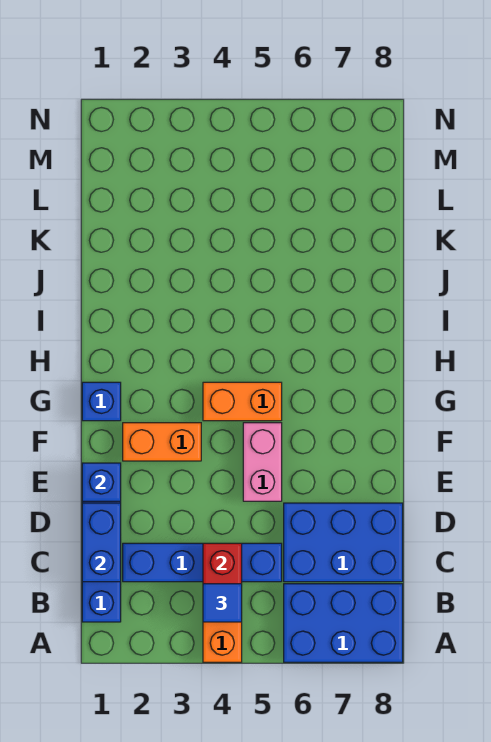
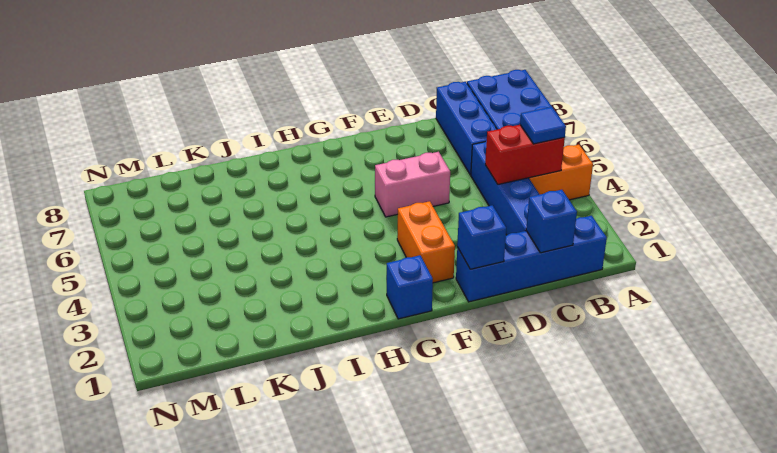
blue 1x2 brick [82,503,121,582] -> blue 1x1 brick [526,190,577,253]
blue 2x3 brick [284,503,403,582] -> blue 1x3 brick [436,82,497,175]
orange 1x2 brick [203,382,282,421] -> none

